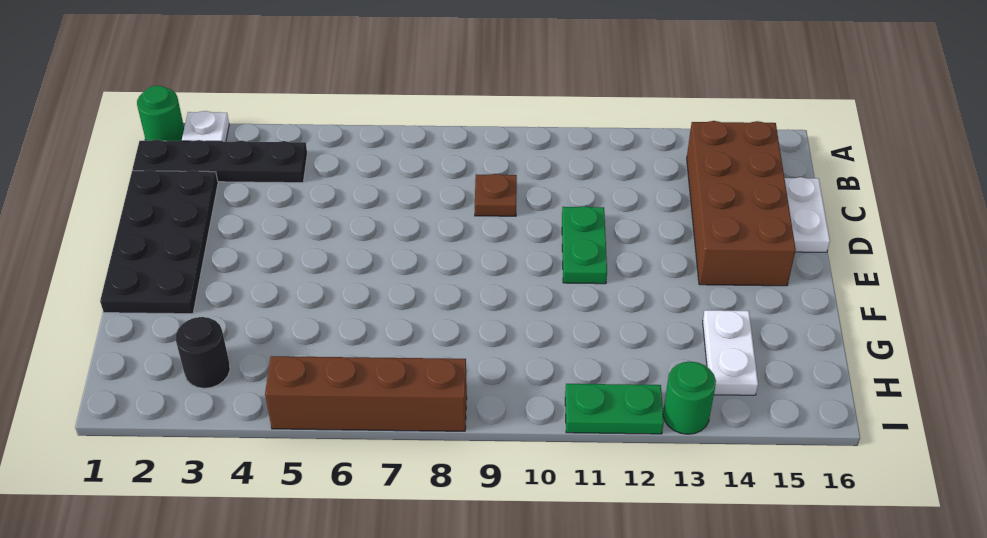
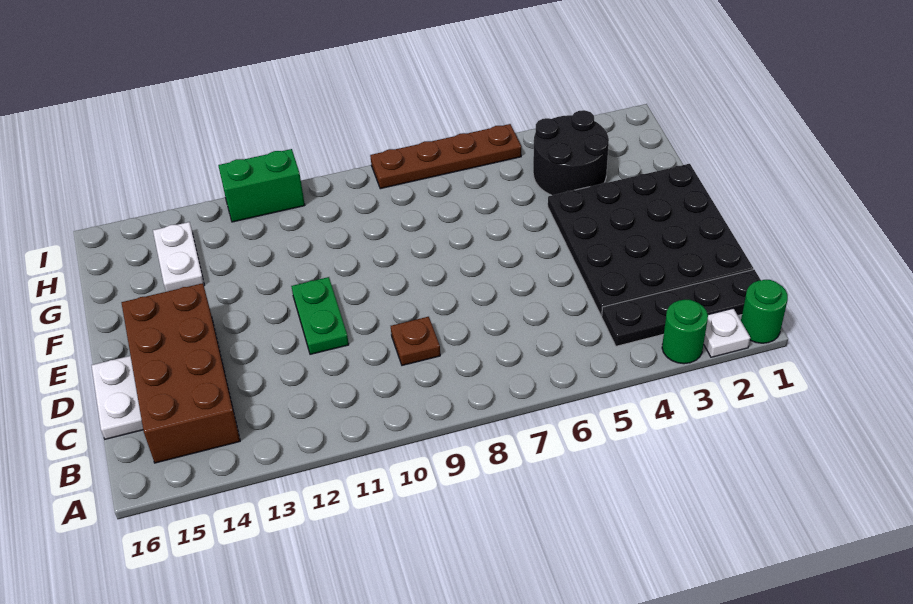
black 2x4 plate [100,170,218,314] -> black 4x4 plate [548,164,753,316]
black 1x1 round brick [176,317,230,388] -> black 2x2 round brick [533,110,609,195]
brown 1x4 brick [265,356,467,431] -> brown 1x4 plate [370,124,521,189]
green 1x2 plate [565,384,664,434] -> green 1x2 brick [218,149,305,222]
green 1x1 round brick [663,362,716,434] -> green 1x1 round brick moved to [662,300,708,364]

